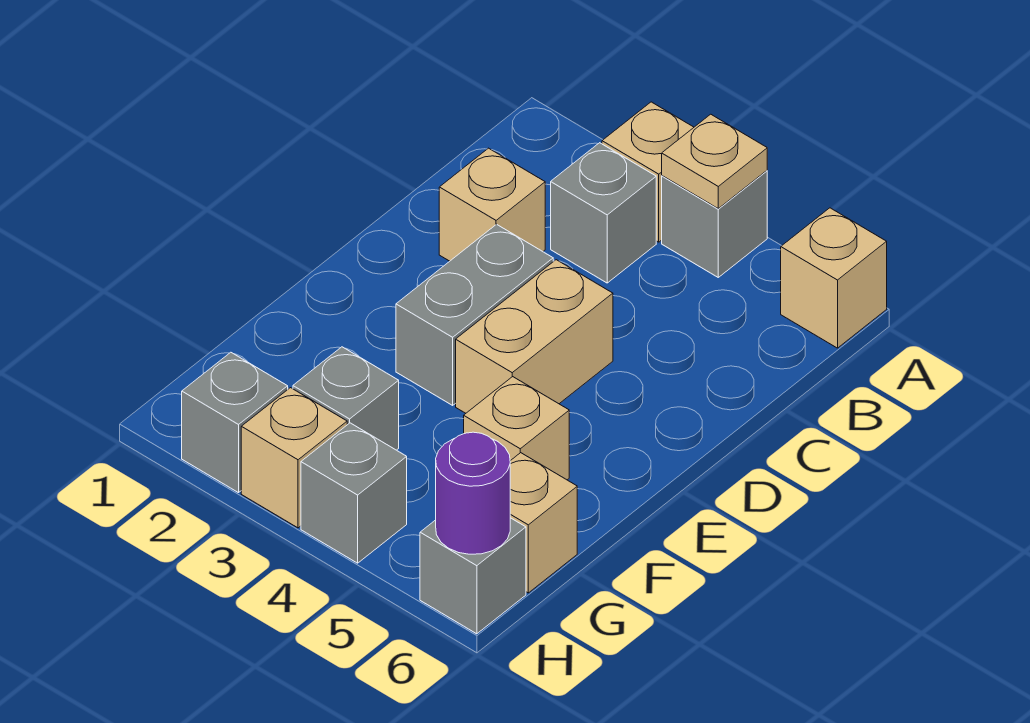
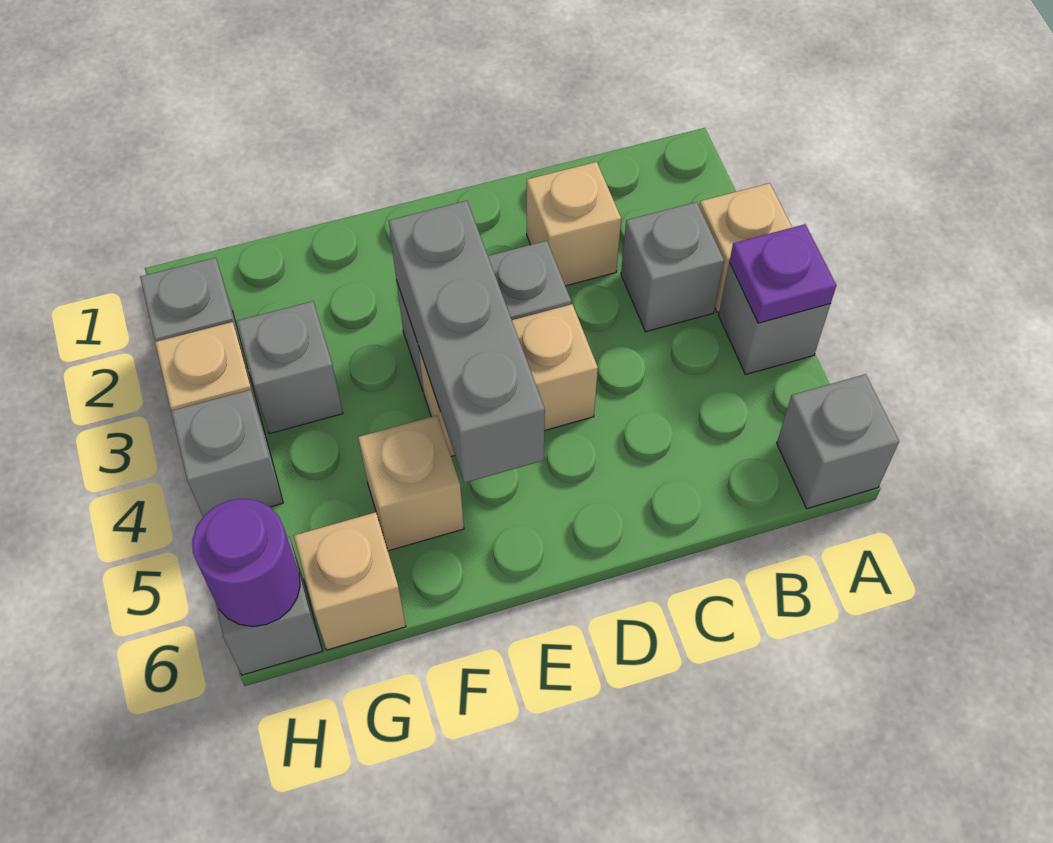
tan 1x1 plate [662,114,767,209] -> purple 1x1 plate [729,224,836,323]
tan 1x1 brick [781,208,887,348] -> grey 1x1 brick [777,374,899,509]
none -> grey 1x3 brick [389,201,545,483]

